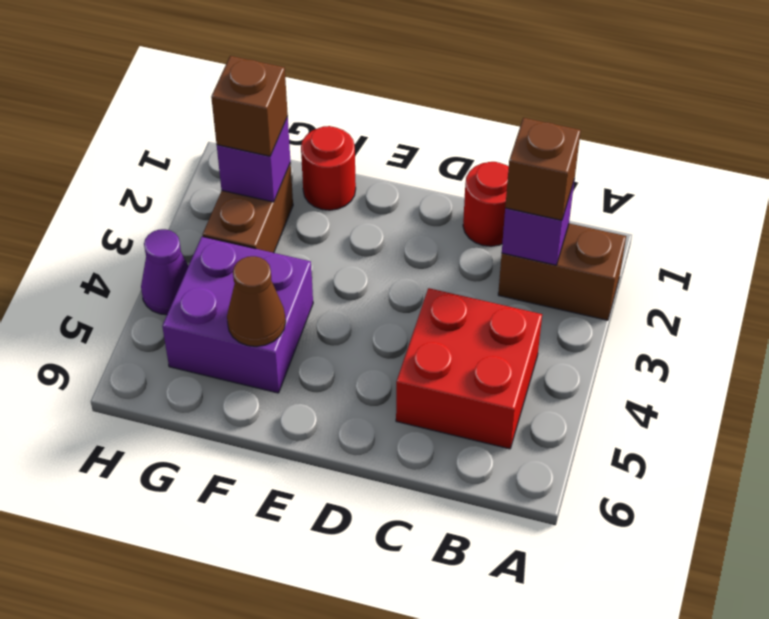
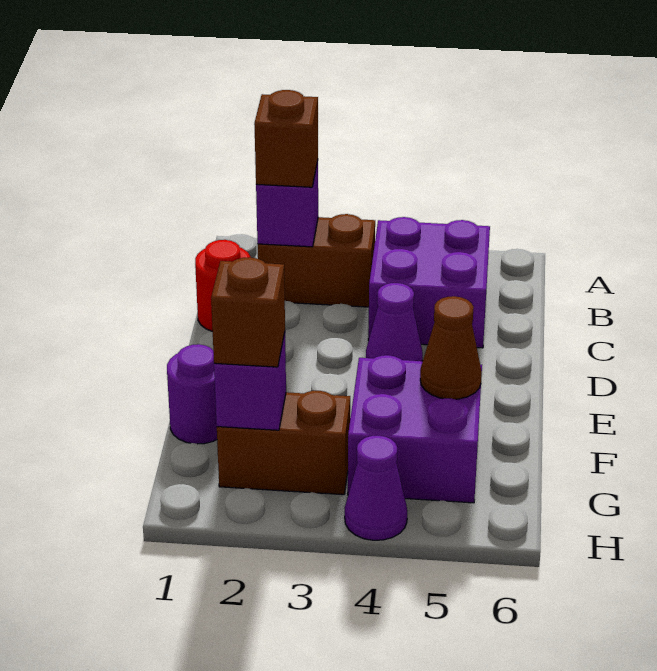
brown 1x2 brick [498,224,626,320] -> brown 1x2 brick turned to [258,214,375,307]
red 2x2 brick [396,288,542,449] -> purple 2x2 brick [368,217,490,348]
none -> purple 1x1 cone [366,283,423,361]
red 1x1 round brick [301,126,356,210] -> purple 1x1 round brick [167,344,217,444]

